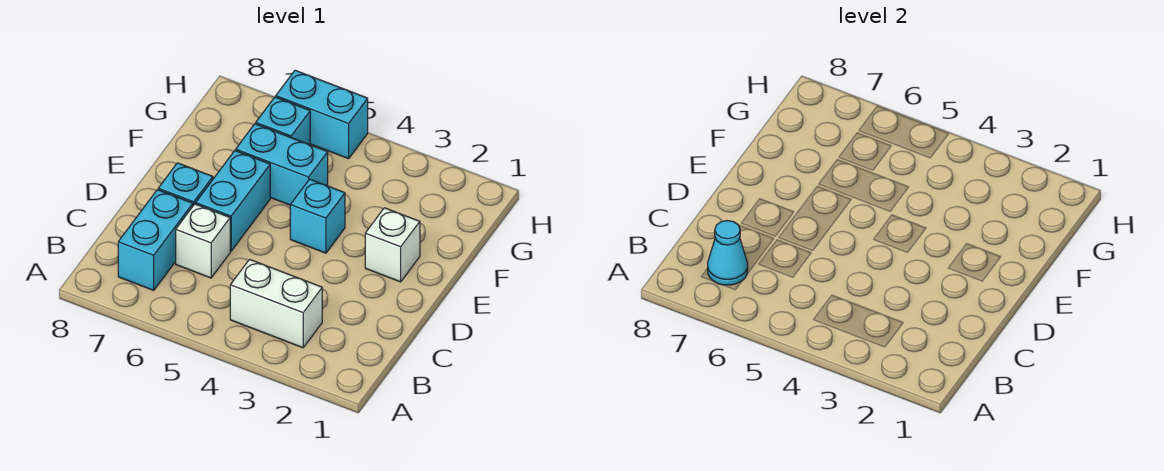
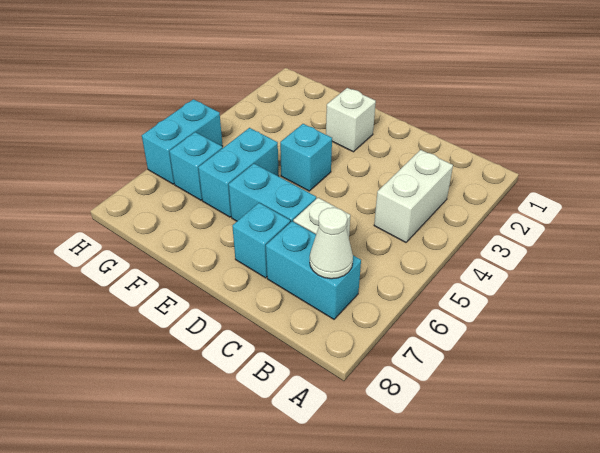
cyan 1x1 cone [708,221,748,285] -> white 1x1 cone [310,208,353,279]

